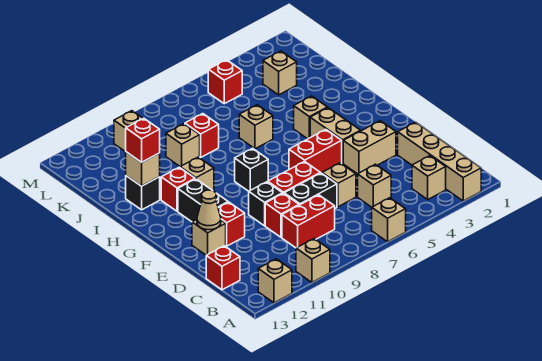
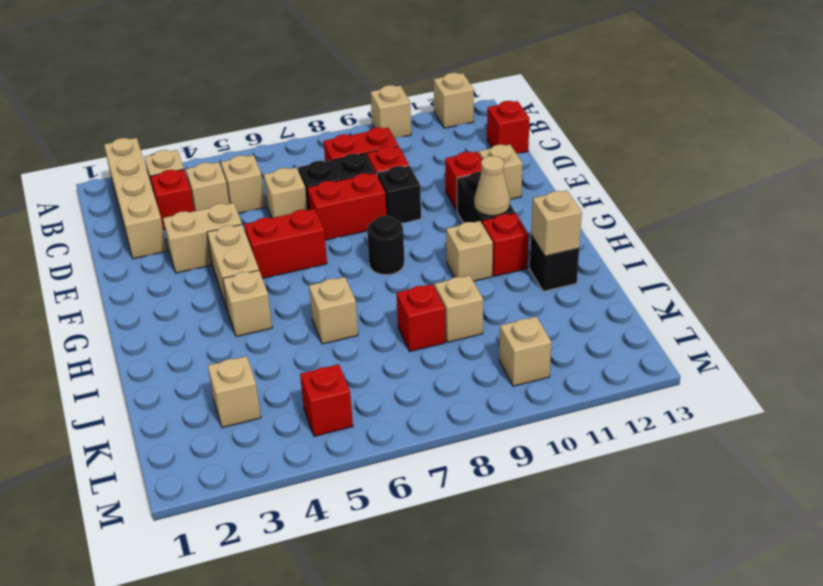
tan 1x1 brick [372,198,406,242] -> tan 1x1 brick moved to [186,162,229,211]
tan 1x1 cone [197,190,221,230] -> tan 1x1 cone moved to [474,156,510,216]
black 1x1 brick [235,148,268,191] -> black 1x1 round brick [367,216,404,275]
red 1x1 brick [126,118,160,162] -> red 1x1 brick moved to [150,169,194,229]

